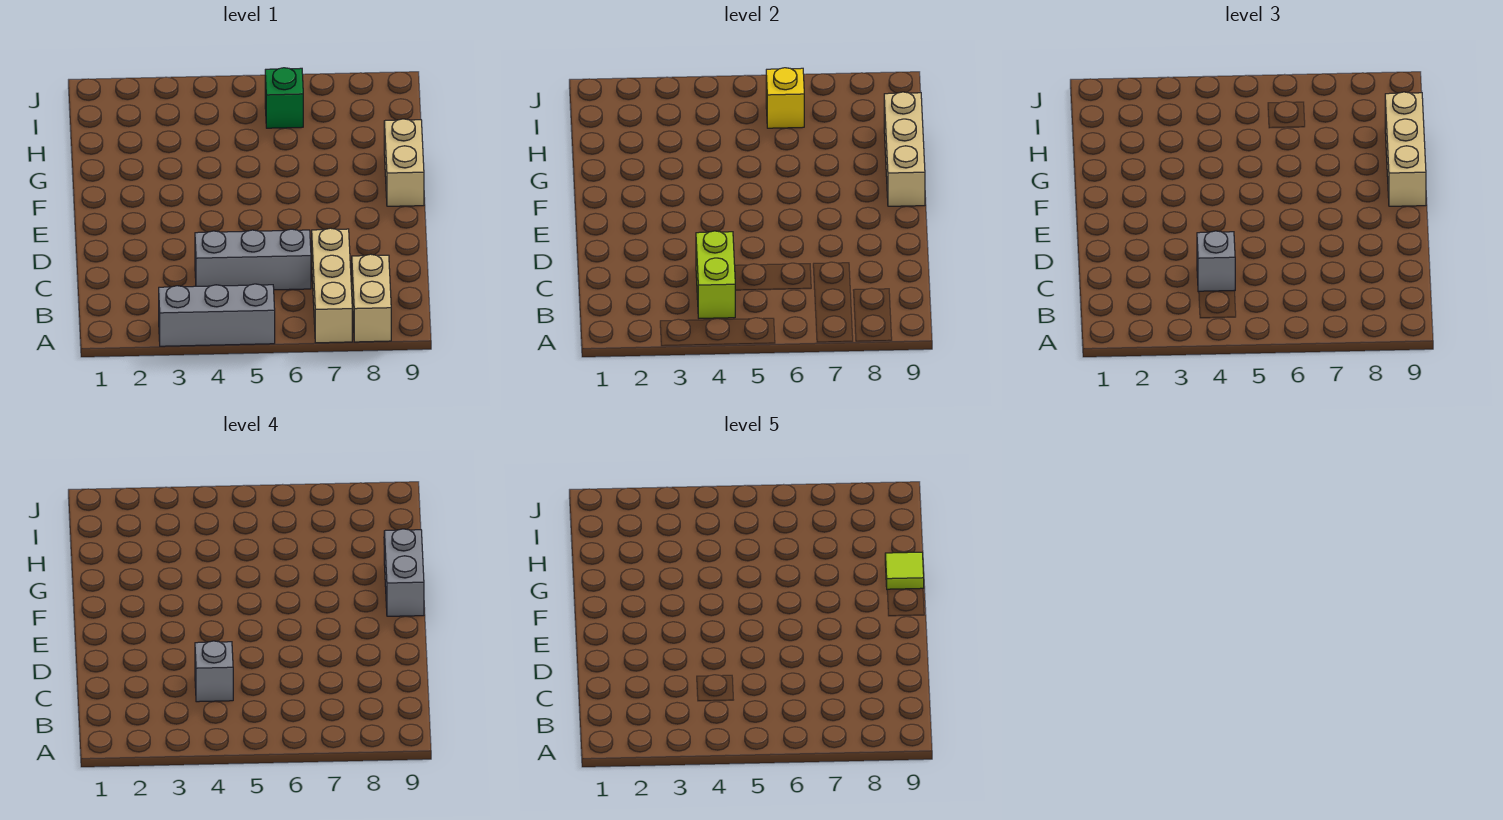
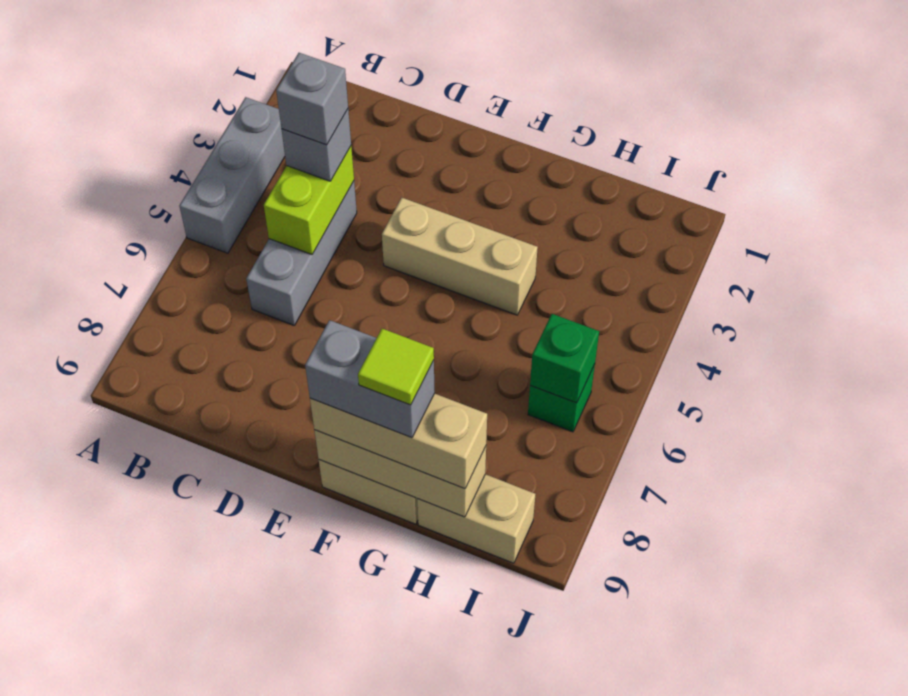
tan 1x3 brick [312,228,352,343] -> tan 1x3 brick moved to [382,198,538,315]
tan 1x2 brick [352,254,391,342] -> tan 1x2 brick moved to [417,474,535,563]
lime 1x2 brick [696,231,735,318] -> lime 1x2 brick turned to [264,146,354,254]
yellow 1x1 brick [766,68,804,128] -> green 1x1 brick [530,314,599,403]

